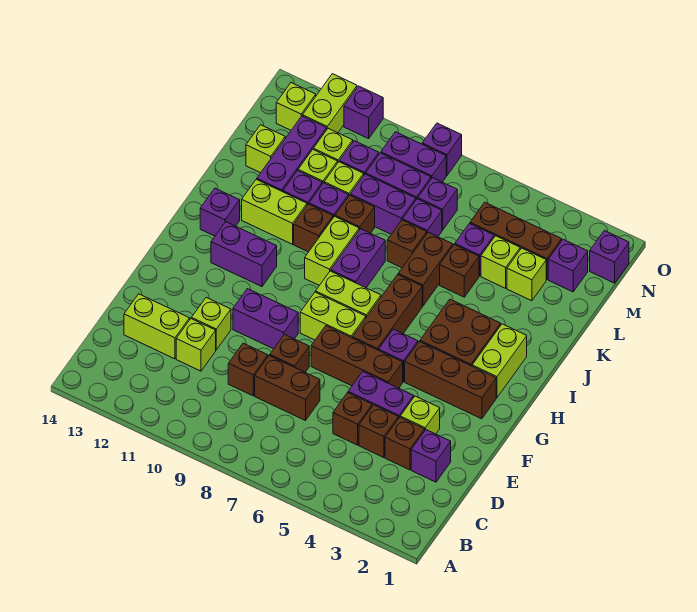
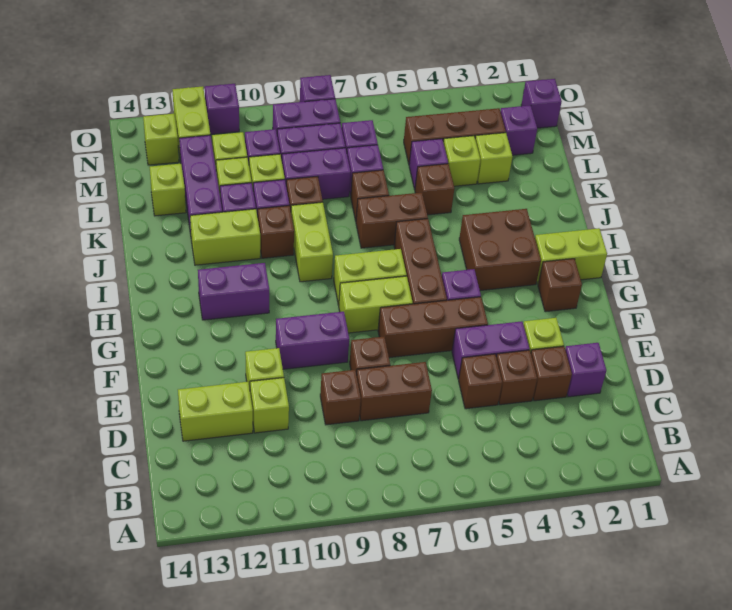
brown 1x3 brick [405,341,496,419] -> brown 1x1 brick [538,259,582,312]
lime 1x2 brick [472,324,527,398] -> lime 1x2 brick turned to [535,228,607,284]
purple 1x2 brick [331,229,385,288] -> none
purple 1x1 brick [200,188,240,236] -> none
brown 1x2 brick [398,232,453,306] -> brown 1x2 brick turned to [356,193,428,248]

